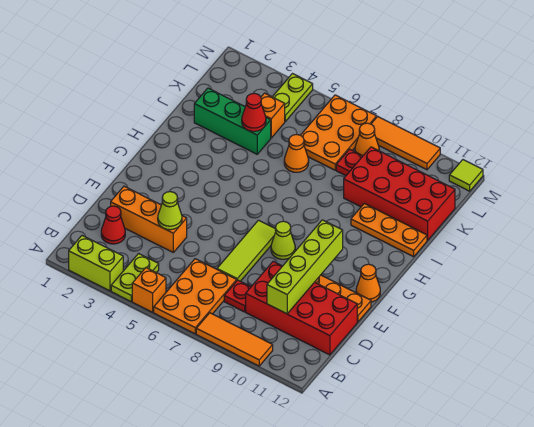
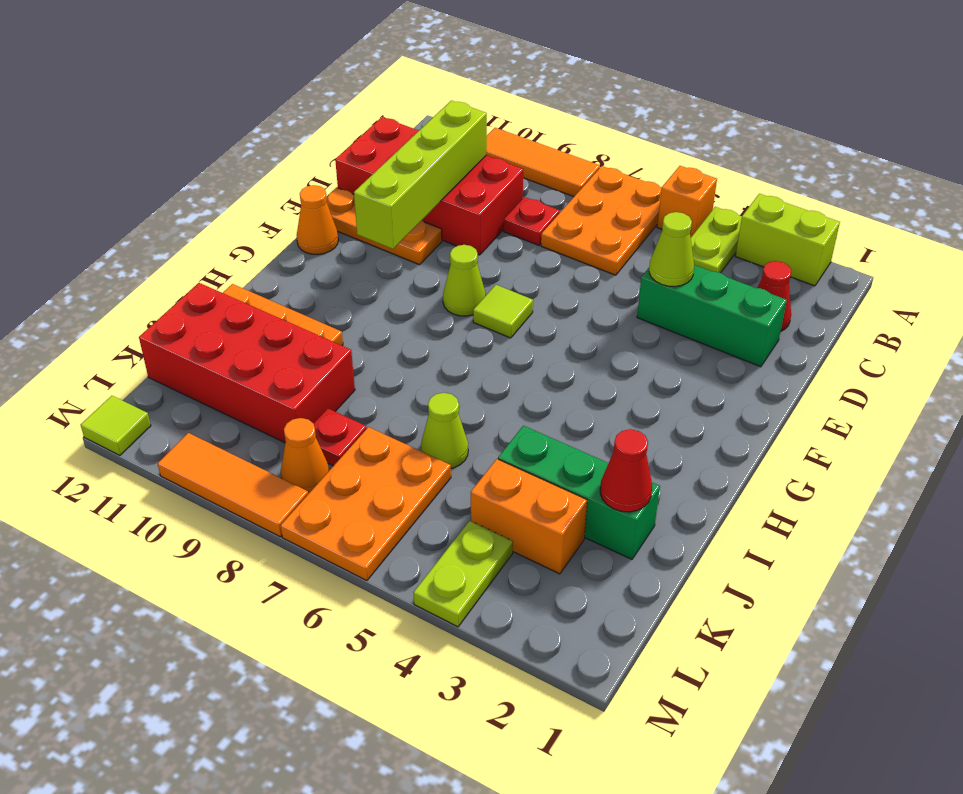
orange 1x3 brick [111,186,187,252] -> green 1x3 brick [637,265,787,367]
lime 1x3 tile [217,220,276,281] -> lime 1x1 tile [473,285,533,338]
red 1x1 cone [242,93,266,131] -> red 1x1 cone moved to [600,429,652,512]
orange 1x1 cone [284,134,309,172] -> lime 1x1 cone [421,393,468,468]
orange 1x1 brick [261,93,285,138] -> orange 1x2 brick [471,459,587,574]

